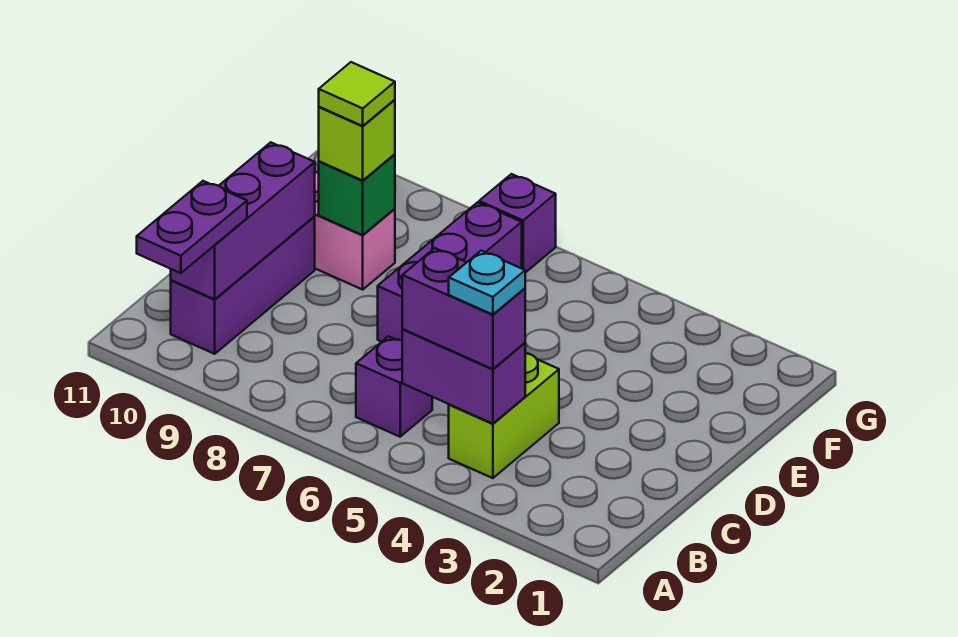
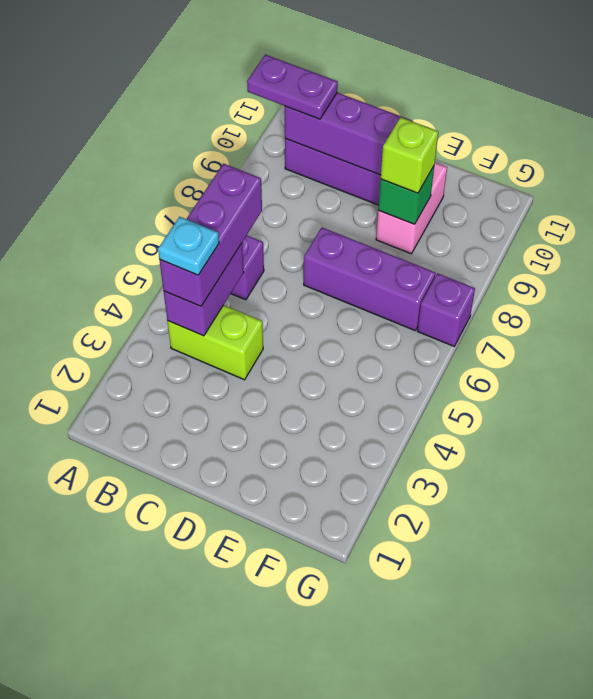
purple 1x2 brick [402,248,525,369] -> purple 1x3 brick [160,164,262,306]
lime 1x1 tile [319,62,395,126] -> none

